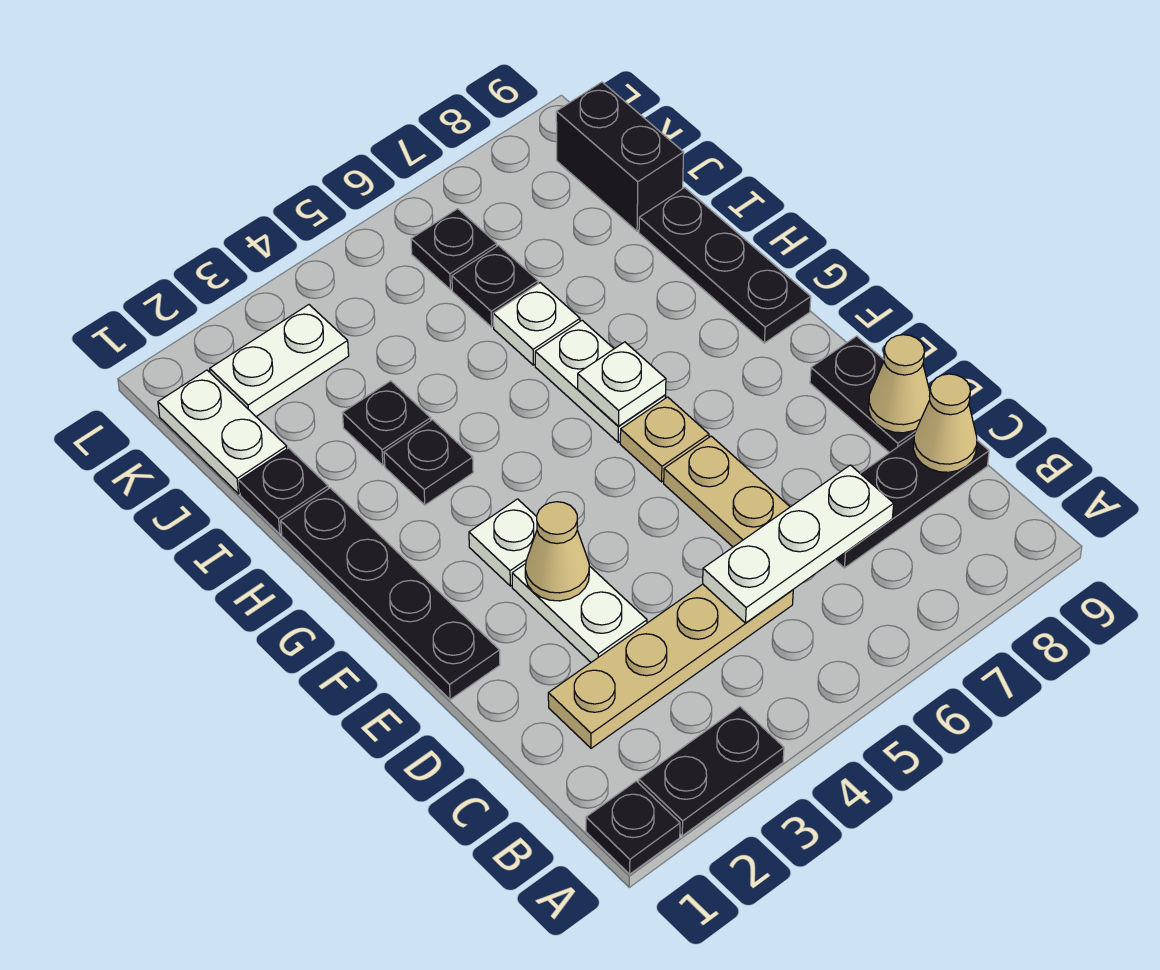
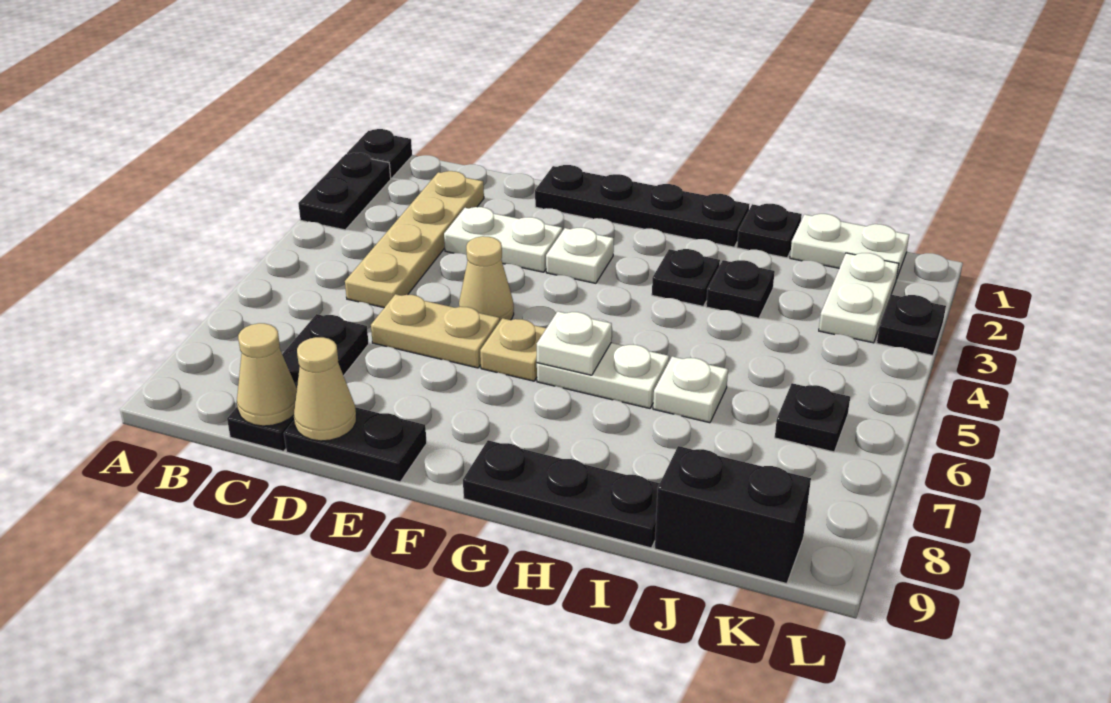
white 1x3 plate [703,465,894,623] -> none
tan 1x1 cone [525,502,589,601] -> tan 1x1 cone moved to [459,236,514,321]
black 1x1 plate [452,245,538,327] -> black 1x1 plate moved to [877,295,946,355]

